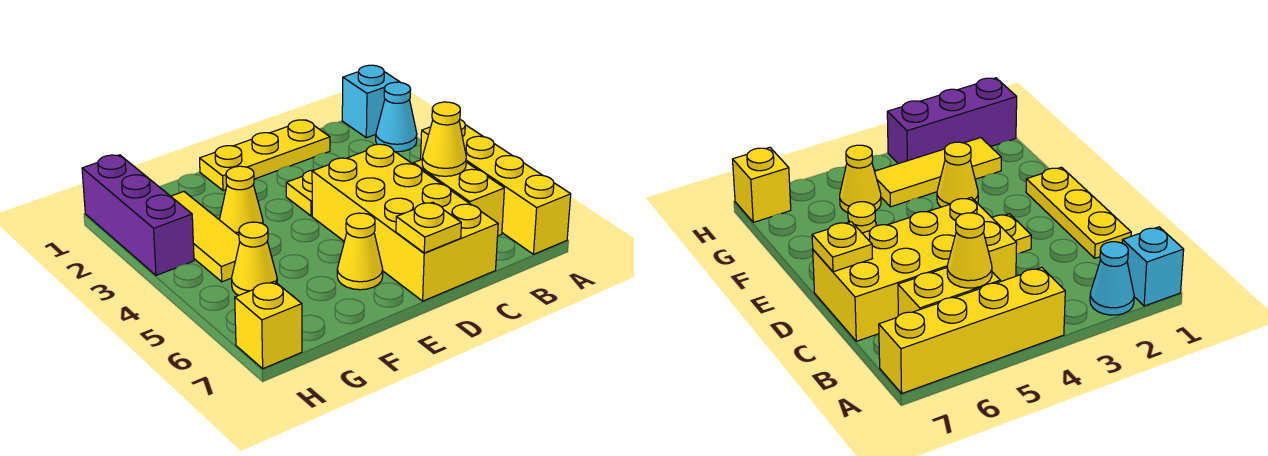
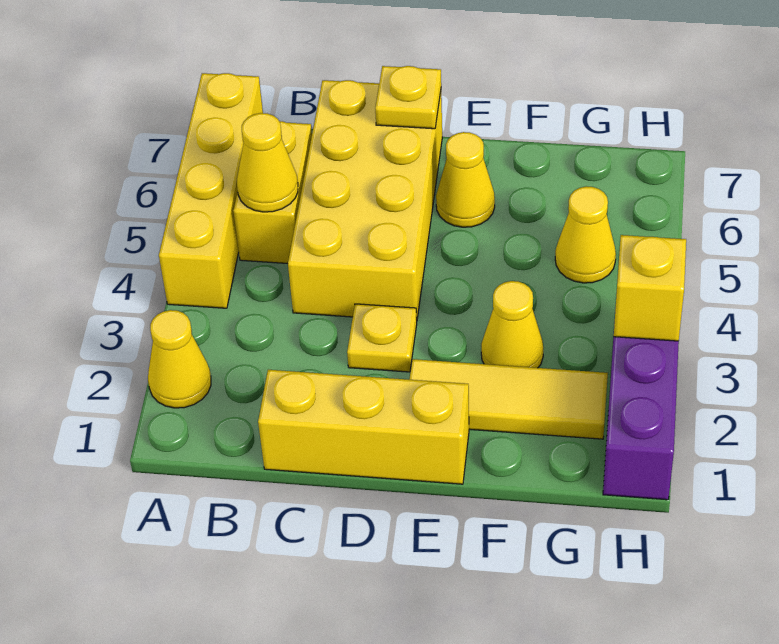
cyan 1x1 brick [342,65,399,138] -> none
cyan 1x1 cone [376,82,417,152] -> yellow 1x1 cone [148,310,211,408]
yellow 1x3 plate [200,120,330,191] -> yellow 1x3 brick [258,370,469,484]
yellow 1x3 tile [171,192,240,282] -> yellow 1x3 tile turned to [409,359,608,439]
yellow 1x1 brick [235,281,302,369] -> yellow 1x1 brick moved to [614,235,686,341]

